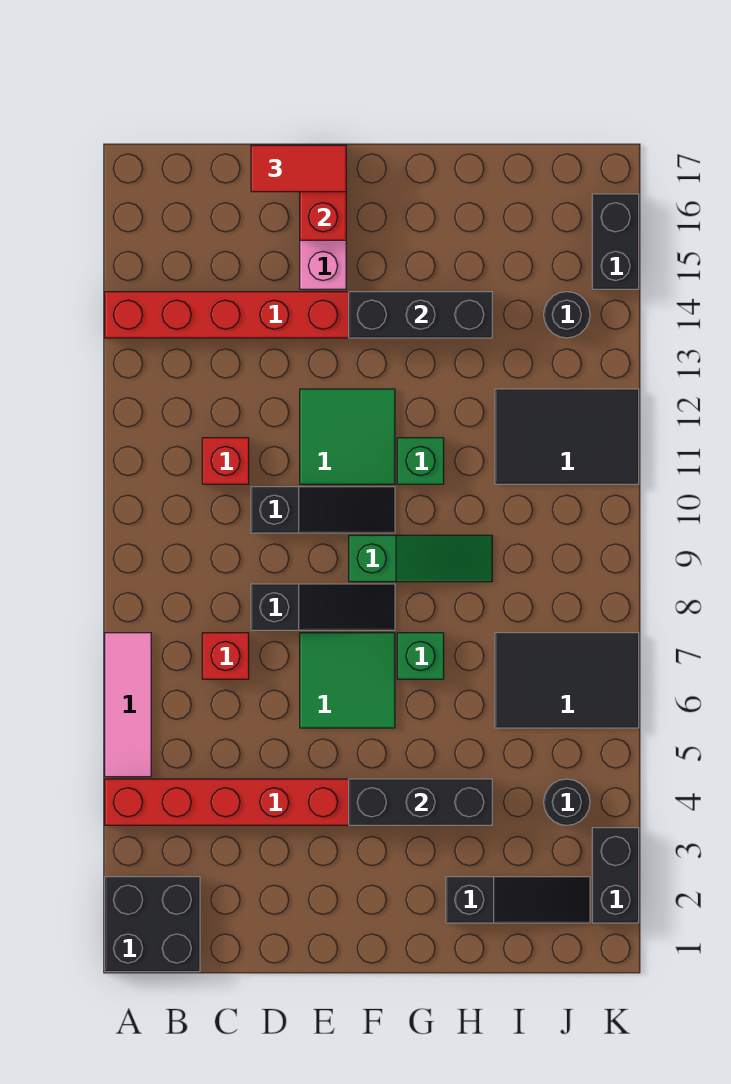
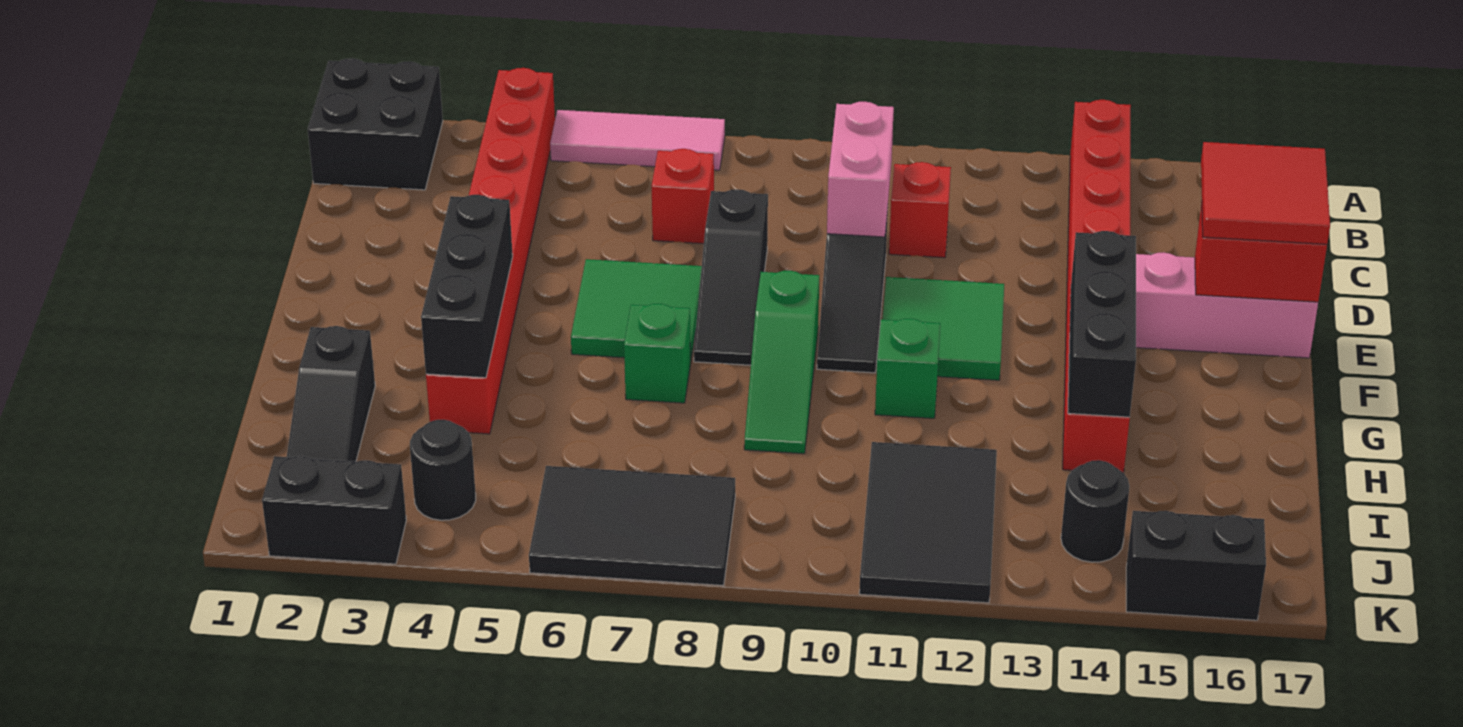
none -> pink 1x2 brick [827,102,894,237]
red 1x2 tile [251,145,346,192] -> red 2x2 tile [1201,142,1330,244]
black 2x3 tile [495,633,639,728] -> black 2x3 tile turned to [529,466,735,586]

